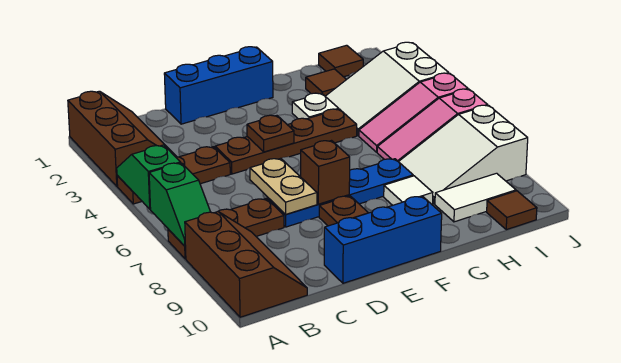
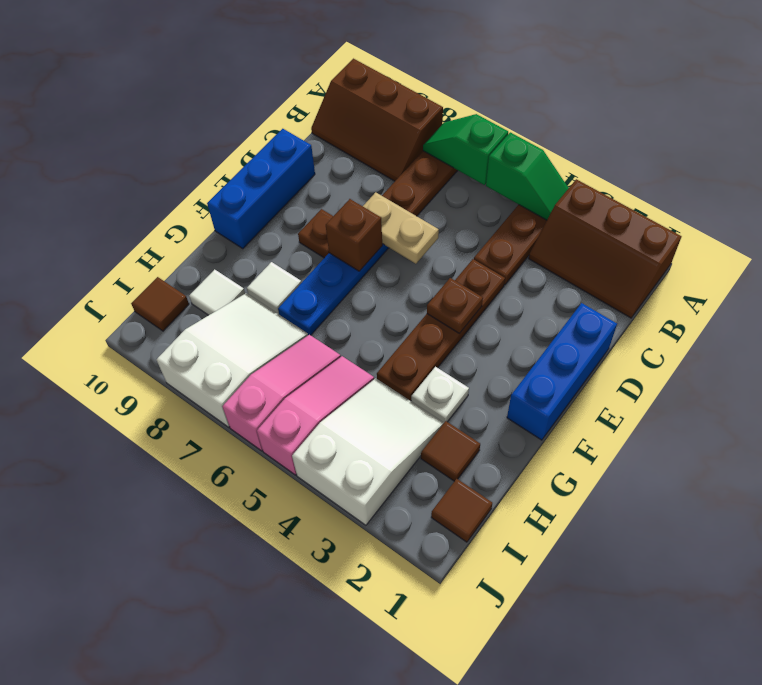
white 1x2 tile [435,173,516,222] -> white 1x1 tile [189,270,245,315]

